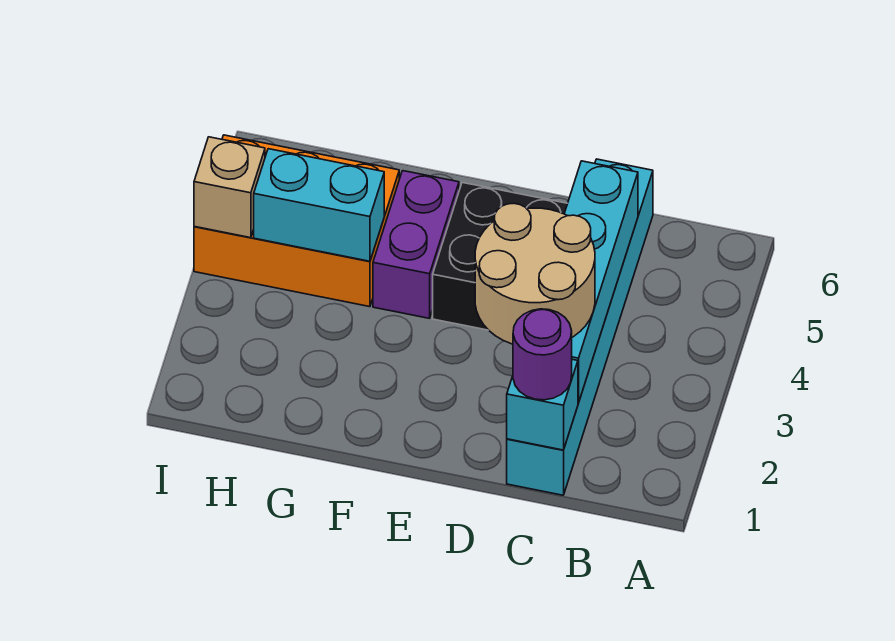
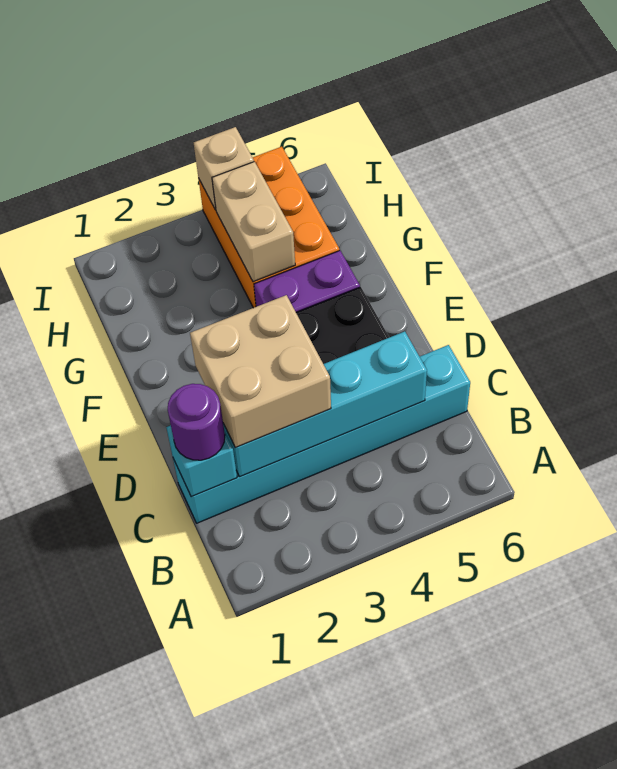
tan 2x2 round brick [475,204,595,344] -> tan 2x2 brick [190,295,331,448]
cyan 1x2 brick [254,149,384,261] -> tan 1x2 brick [212,162,295,282]

